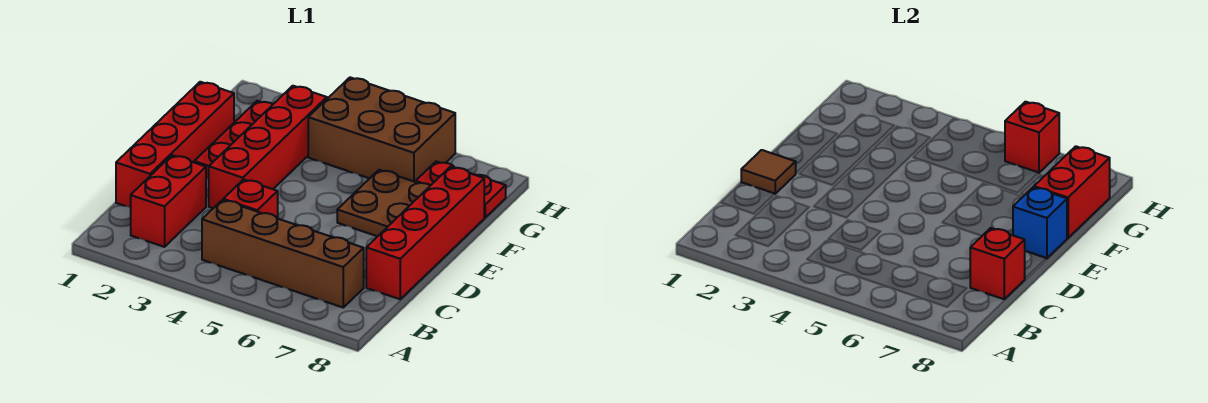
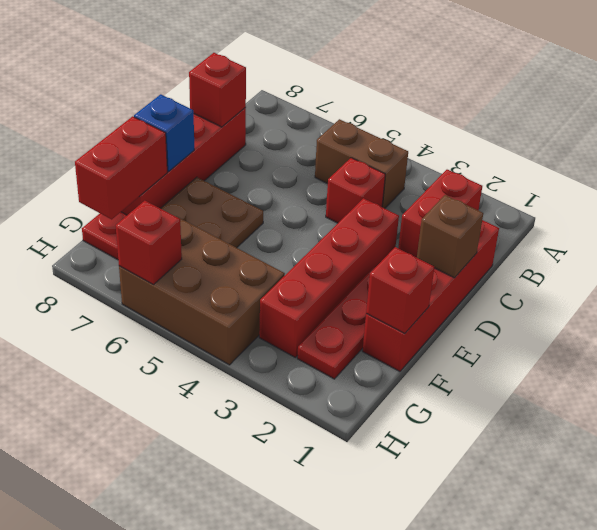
brown 1x4 brick [202,200,364,307] -> brown 1x2 brick [315,119,408,208]
brown 1x1 tile [741,150,796,194] -> brown 1x1 brick [417,195,483,278]
none -> red 1x1 brick [366,247,434,333]

